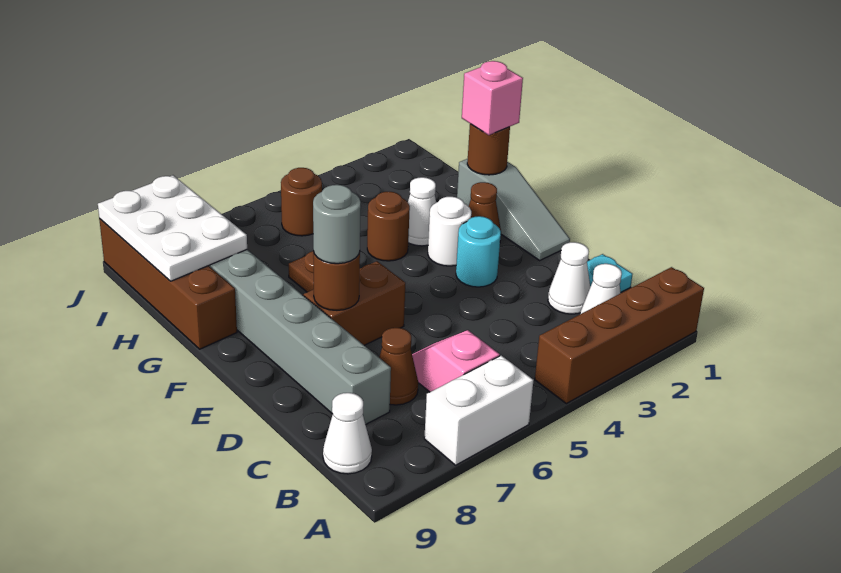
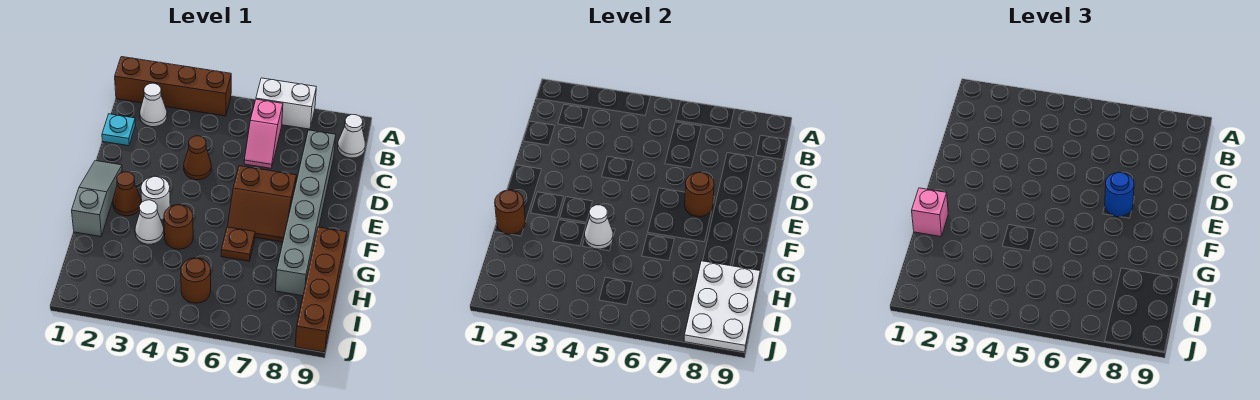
white 1x1 cone [548,242,590,314] -> white 1x1 cone moved to [585,205,613,249]
brown 1x1 cone [379,328,418,405] -> brown 1x1 cone moved to [184,136,211,180]
cyan 1x1 round brick [456,216,501,287] -> none
grey 1x1 round brick [313,185,361,264] -> blue 1x1 round brick [1105,172,1134,217]

